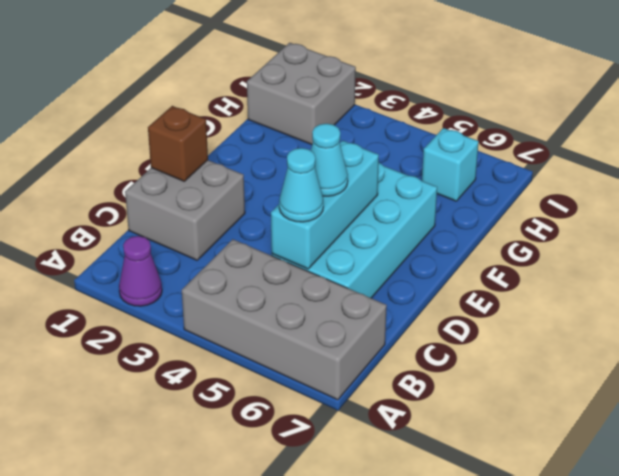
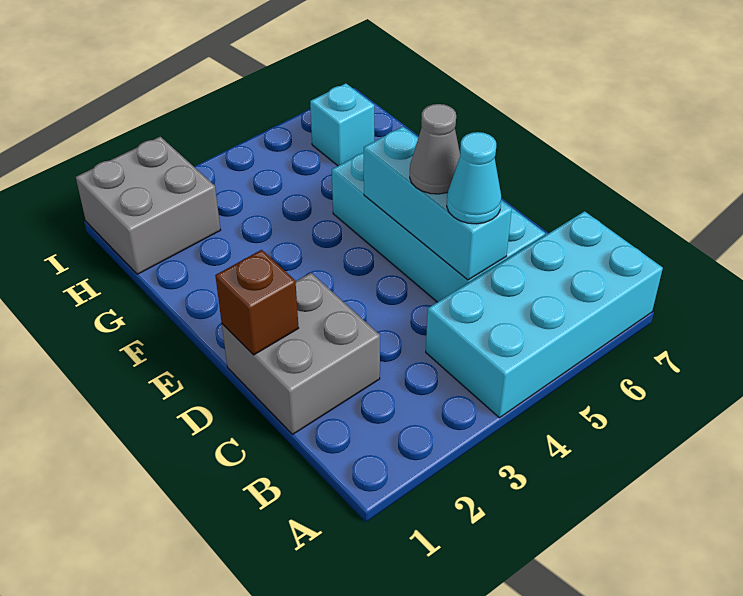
purple 1x1 cone [119,236,162,306] -> none
grey 2x4 brick [182,239,387,400] -> cyan 2x4 brick [426,211,663,418]
cyan 1x1 cone [311,124,348,196] -> grey 1x1 cone [410,104,460,194]

